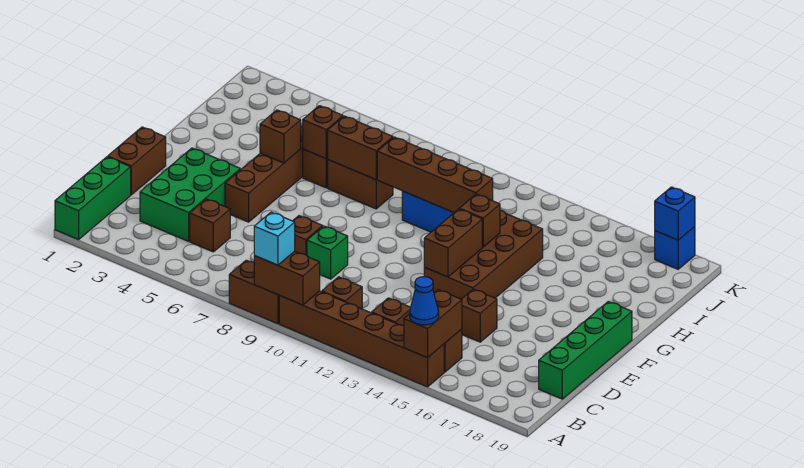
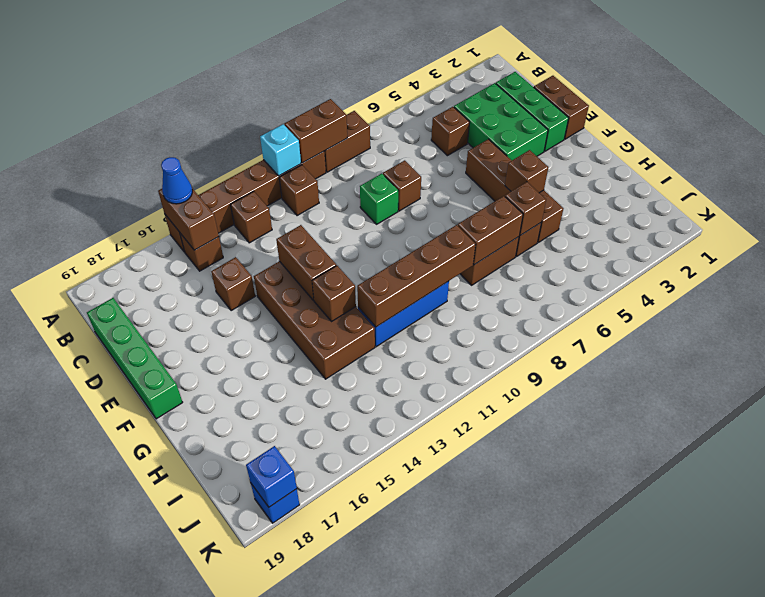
green 1x3 brick [55,157,131,240] -> green 1x3 brick moved to [496,72,569,151]
cyan 1x1 brick [254,212,295,265] -> cyan 1x1 brick moved to [260,124,301,176]

